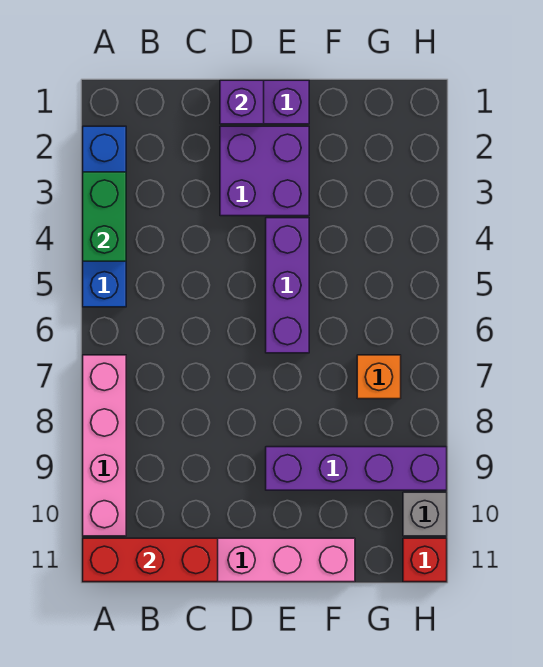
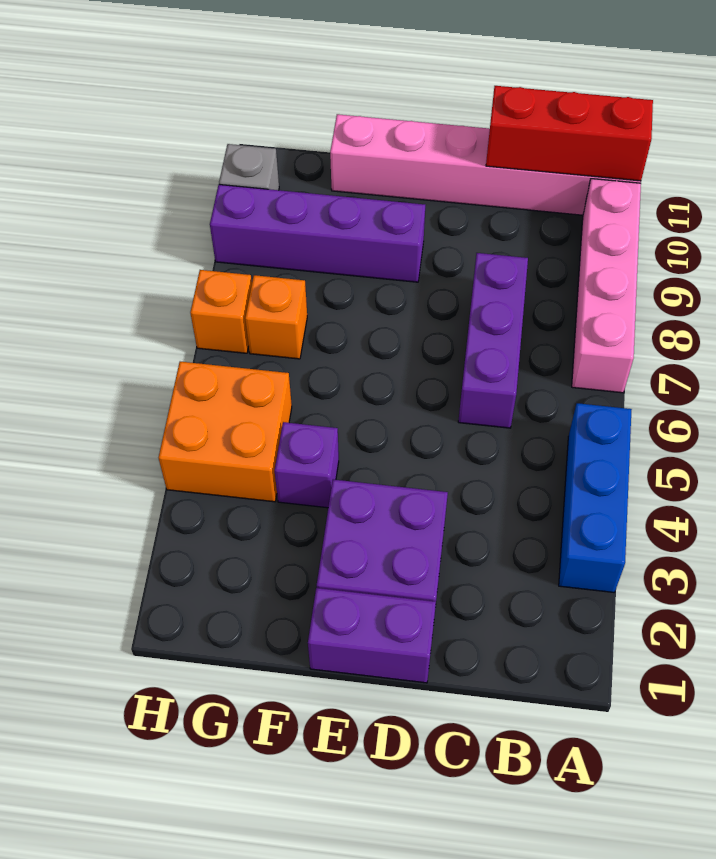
blue 1x4 brick [83,126,126,307] -> blue 1x3 brick [559,403,632,592]
green 1x2 brick [83,172,126,261] -> none
purple 1x1 brick [220,80,264,124] -> purple 1x1 brick moved to [275,422,339,508]
purple 1x3 brick [266,218,309,353] -> purple 1x3 brick moved to [458,253,528,428]
none -> orange 2x2 brick [159,362,292,502]
none -> orange 1x1 brick [190,270,252,353]
red 1x1 brick [403,538,447,582] -> none

